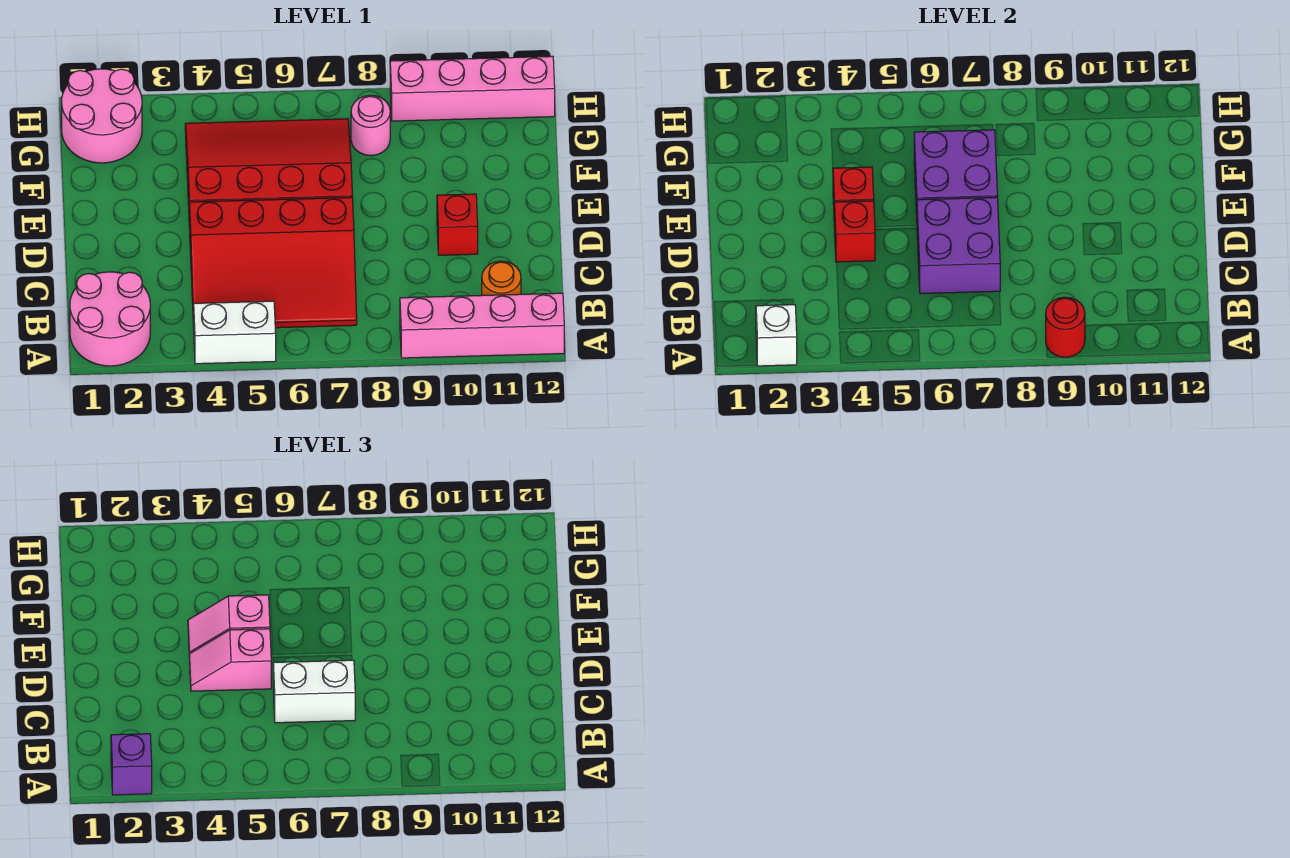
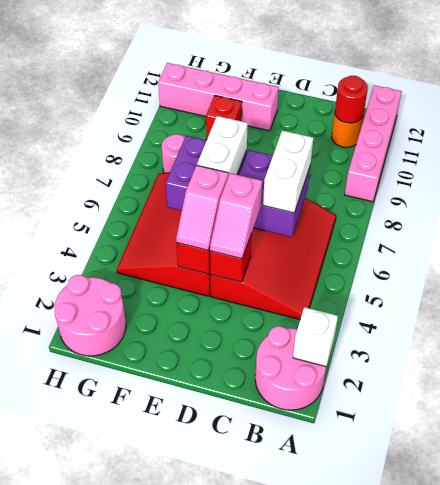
purple 1x1 brick [111,734,152,795] -> none
white 1x2 brick [194,301,276,364] -> white 1x2 brick moved to [197,116,248,177]
red 1x1 round brick [1046,297,1085,357] -> red 1x1 round brick moved to [335,76,368,123]
red 1x1 brick [437,194,478,255] -> red 1x1 brick moved to [206,96,242,139]
pink 1x4 brick [390,56,555,121] -> pink 1x4 brick turned to [158,63,279,131]

